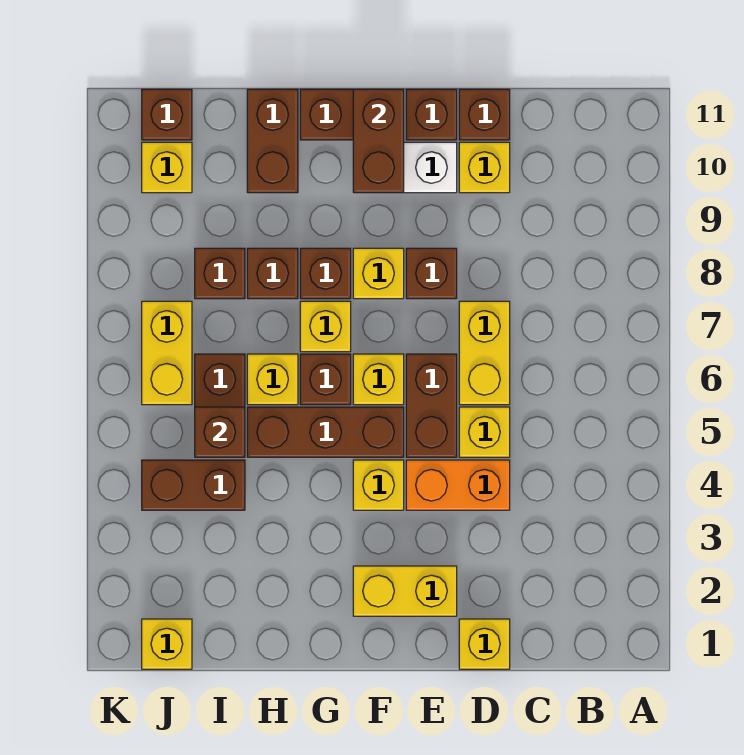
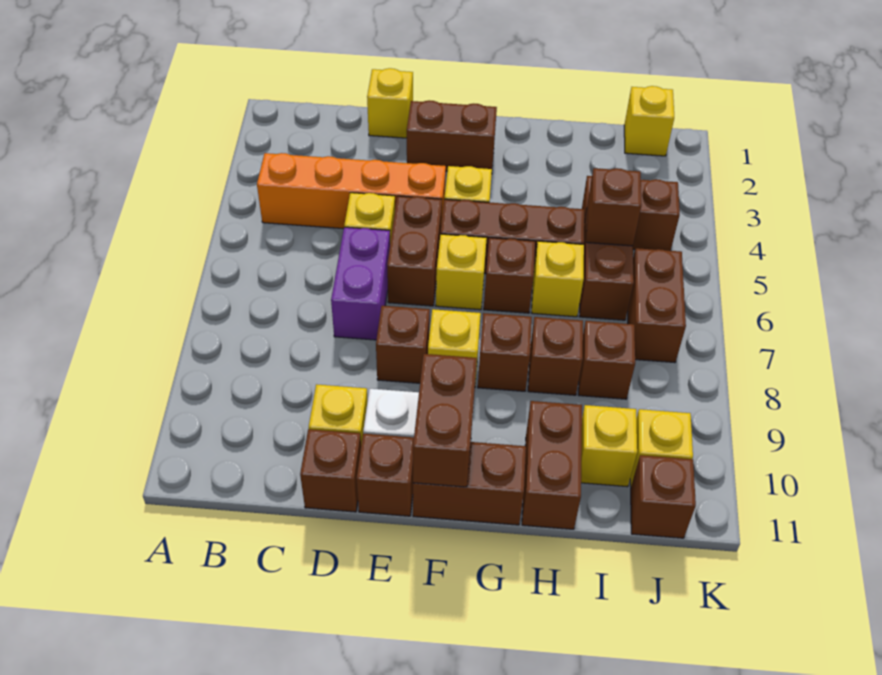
orange 1x2 brick [406,460,510,510] -> orange 1x4 brick [257,153,446,229]
yellow 1x2 brick [459,301,510,405] -> purple 1x2 brick [331,227,390,340]
yellow 1x2 brick [353,566,457,616] -> brown 1x2 brick [407,100,497,171]
yellow 1x1 brick [300,301,351,352] -> yellow 1x1 brick moved to [581,405,637,487]
yellow 1x2 brick [142,301,192,405] -> brown 1x2 brick [627,248,686,363]

